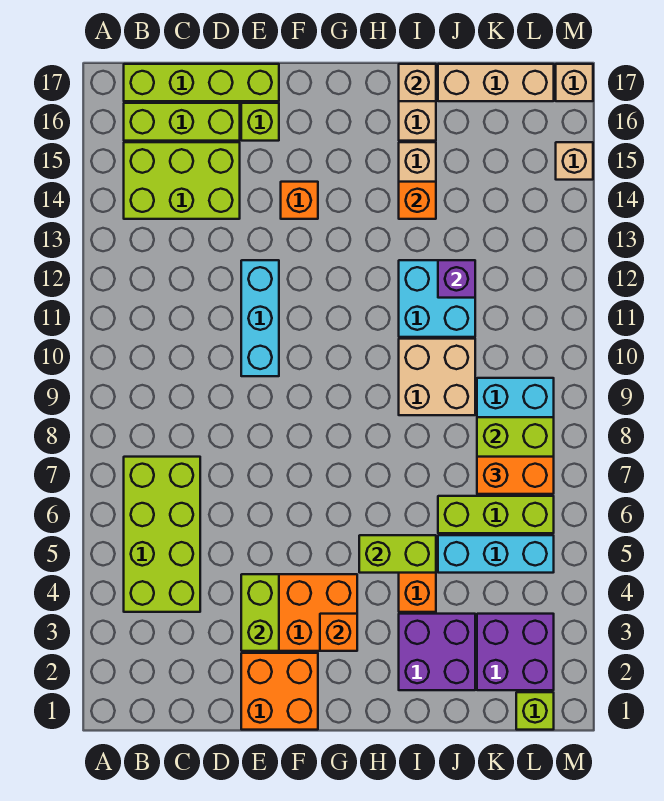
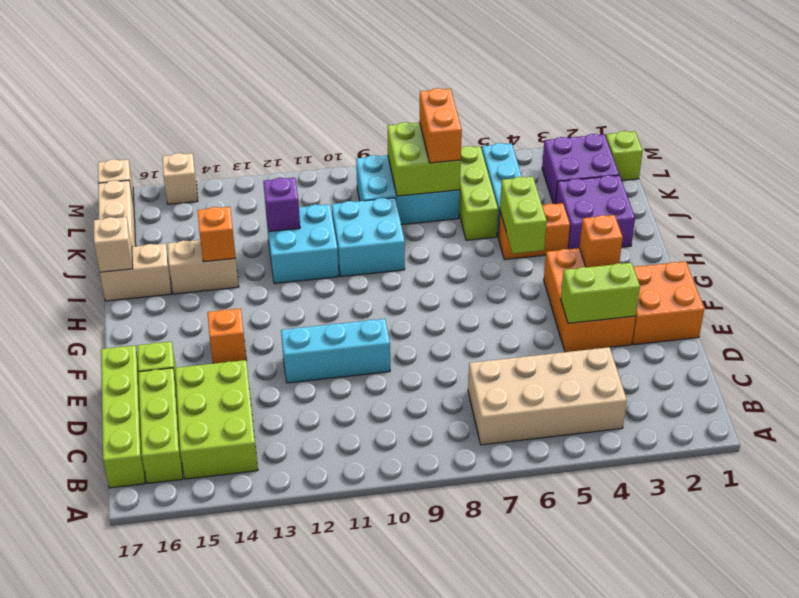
lime 2x4 brick [124,457,200,612] -> tan 2x4 brick [468,347,627,445]
tan 2x2 brick [399,339,475,415] -> cyan 2x2 brick [332,198,405,277]

